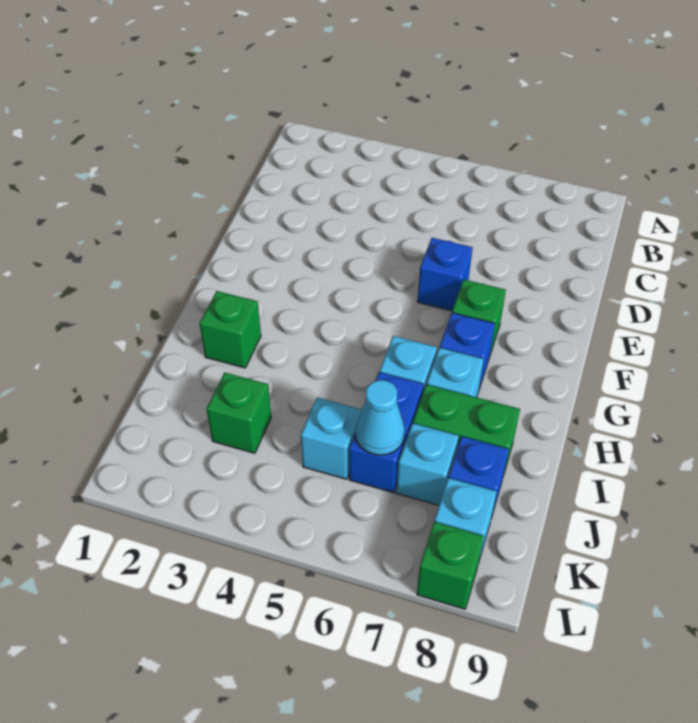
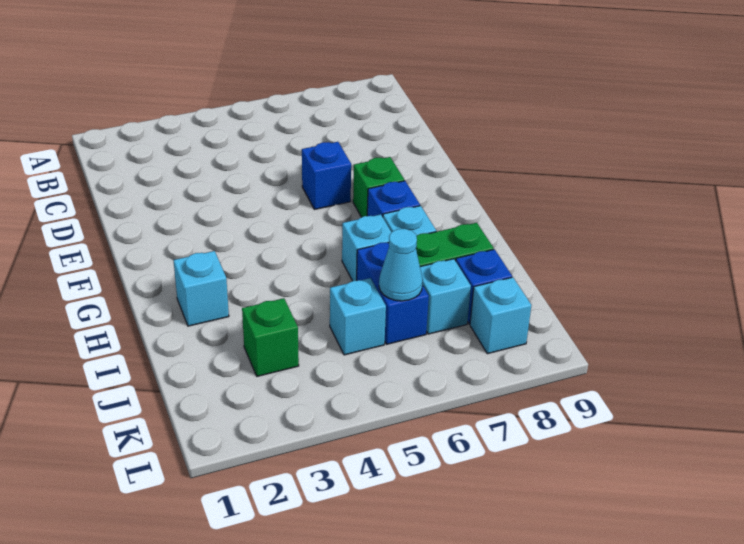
green 1x1 brick [199,291,261,368] -> cyan 1x1 brick [173,251,229,326]
green 1x1 brick [417,522,484,609] -> none

